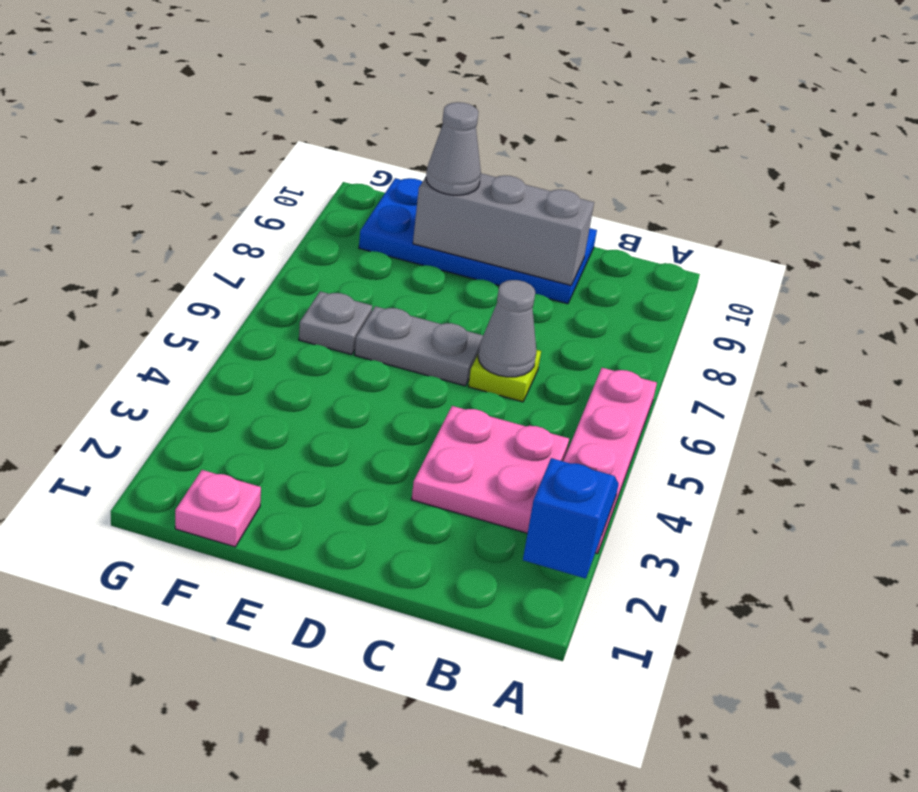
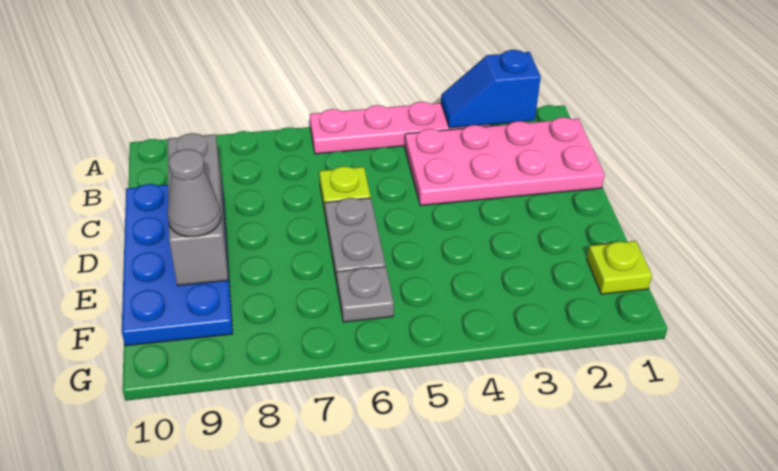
pink 2x2 plate [411,406,569,533] -> pink 2x4 plate [405,117,605,206]
grey 1x1 cone [478,280,537,377] -> none
pink 1x1 plate [175,470,261,547] -> lime 1x1 plate [587,241,652,294]

